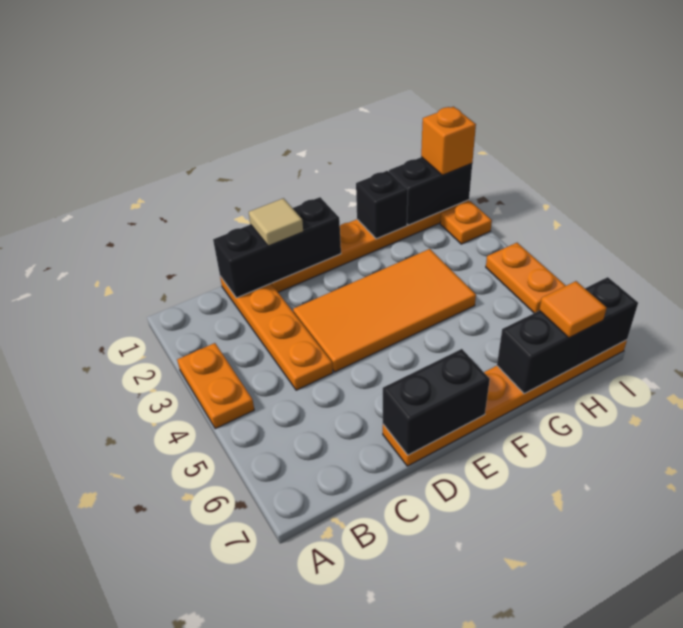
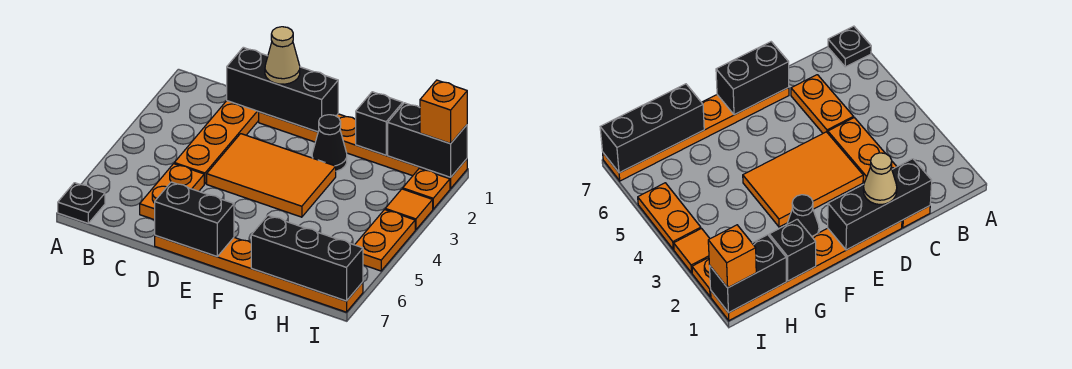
orange 1x2 plate [177,343,254,429] -> orange 1x2 plate moved to [140,164,204,220]
none -> black 1x1 plate [58,183,105,223]
tan 1x1 tile [249,198,303,246] -> tan 1x1 cone [265,27,300,84]
orange 2x4 tile [293,249,476,372] -> orange 2x3 tile [207,134,336,217]
none -> black 1x1 cone [312,115,347,171]
orange 1x1 tile [539,281,607,338] -> orange 1x1 tile moved to [385,189,433,230]

